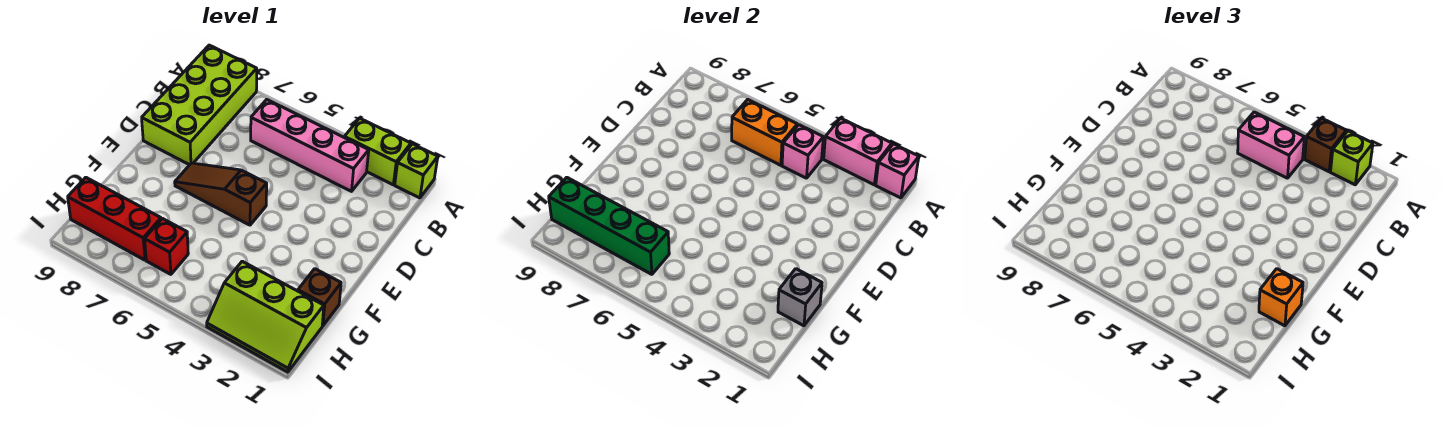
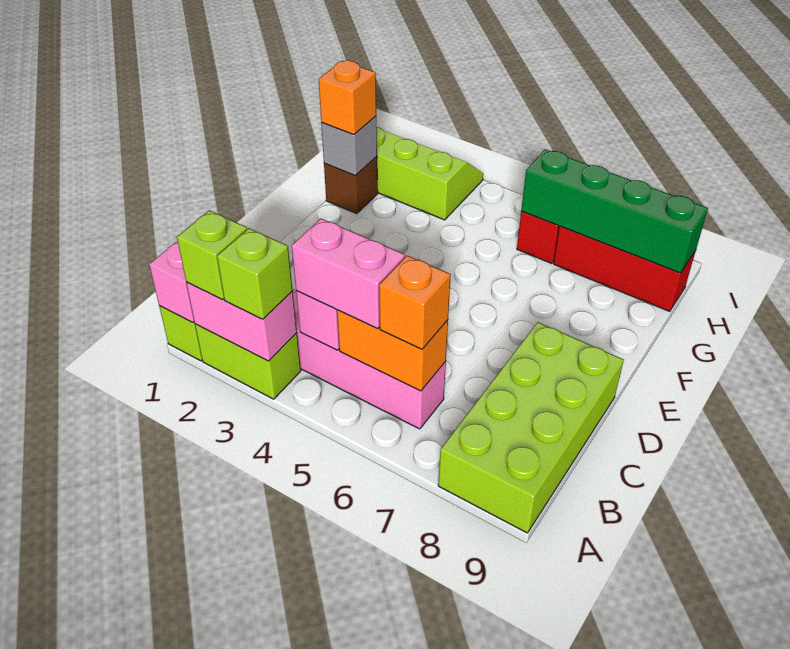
brown 1x1 brick [1305,118,1346,172] -> lime 1x1 brick [217,228,293,319]
none -> orange 1x1 brick [379,256,451,349]
brown 1x3 slope [175,163,267,225] -> none

